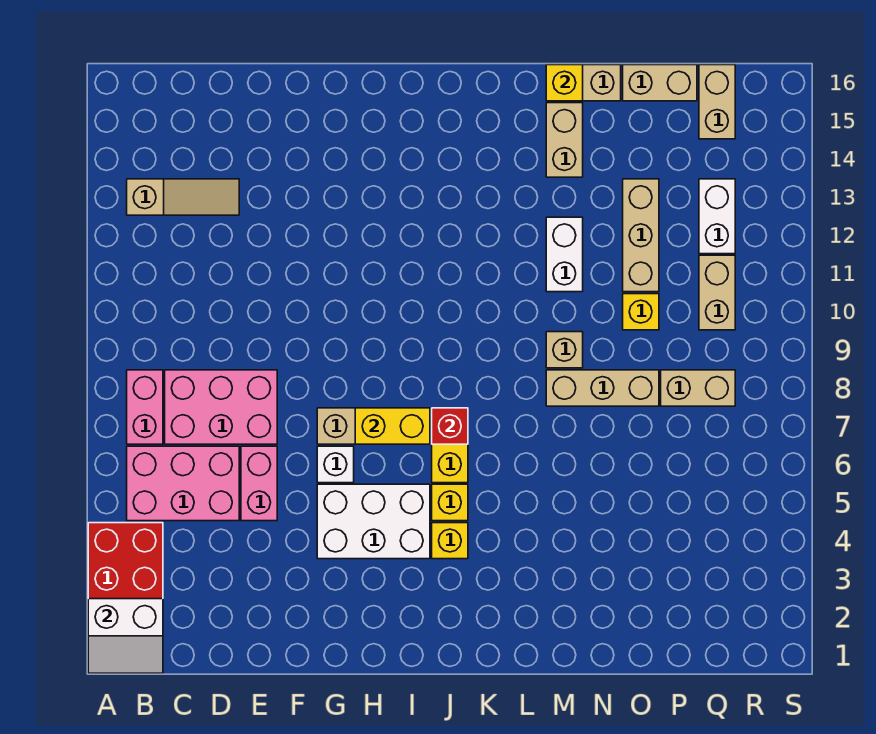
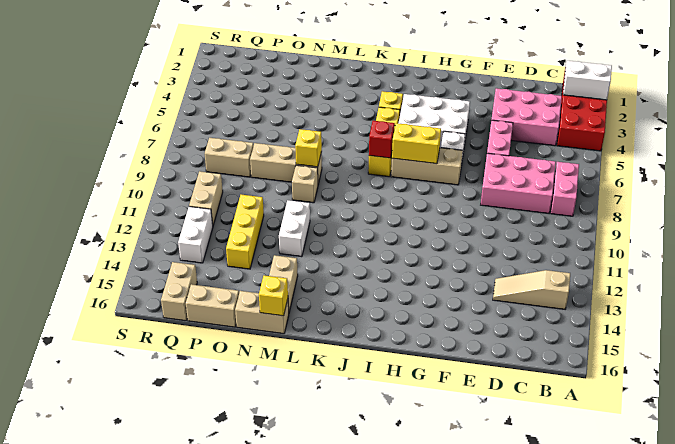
pink 2x3 brick [127,446,239,521] -> pink 2x3 brick moved to [491,88,562,146]
yellow 1x1 brick [623,294,659,330] -> yellow 1x1 brick moved to [295,129,322,167]
tan 1x3 brick [623,179,659,292] -> yellow 1x3 brick [226,195,264,269]

